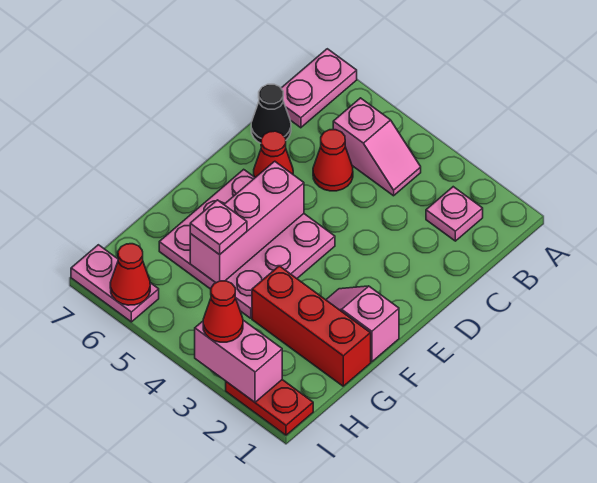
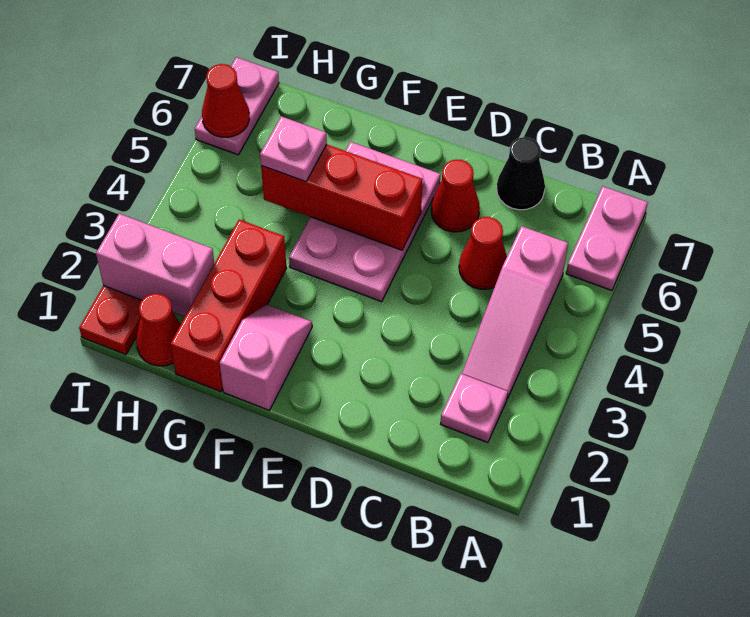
pink 1x2 plate [281,49,357,128] -> pink 1x2 plate turned to [566,186,648,290]
pink 1x2 slope [333,98,421,196] -> pink 1x3 slope [462,226,568,399]
pink 3x3 plate [159,169,335,318] -> pink 2x3 plate [289,142,440,302]
pink 1x3 brick [190,161,304,283] -> red 1x3 brick [261,144,423,250]
pink 1x2 brick [195,320,282,402] -> pink 1x2 brick turned to [96,214,214,317]
red 1x1 cone [203,281,243,342] -> red 1x1 cone moved to [136,294,181,366]

